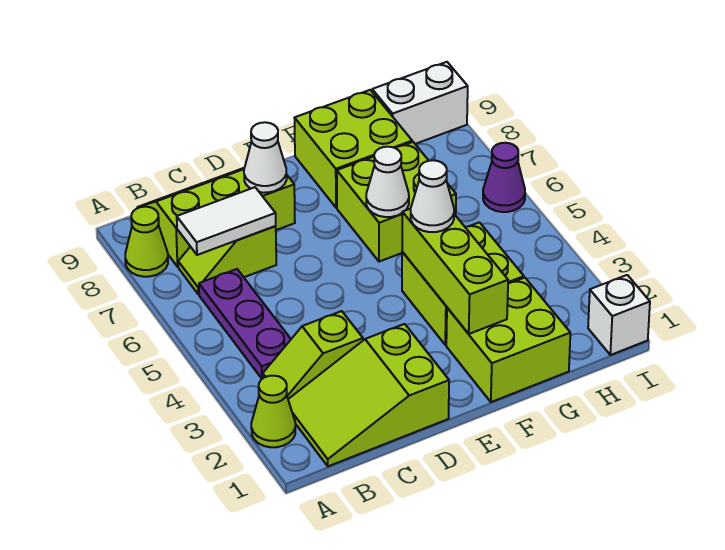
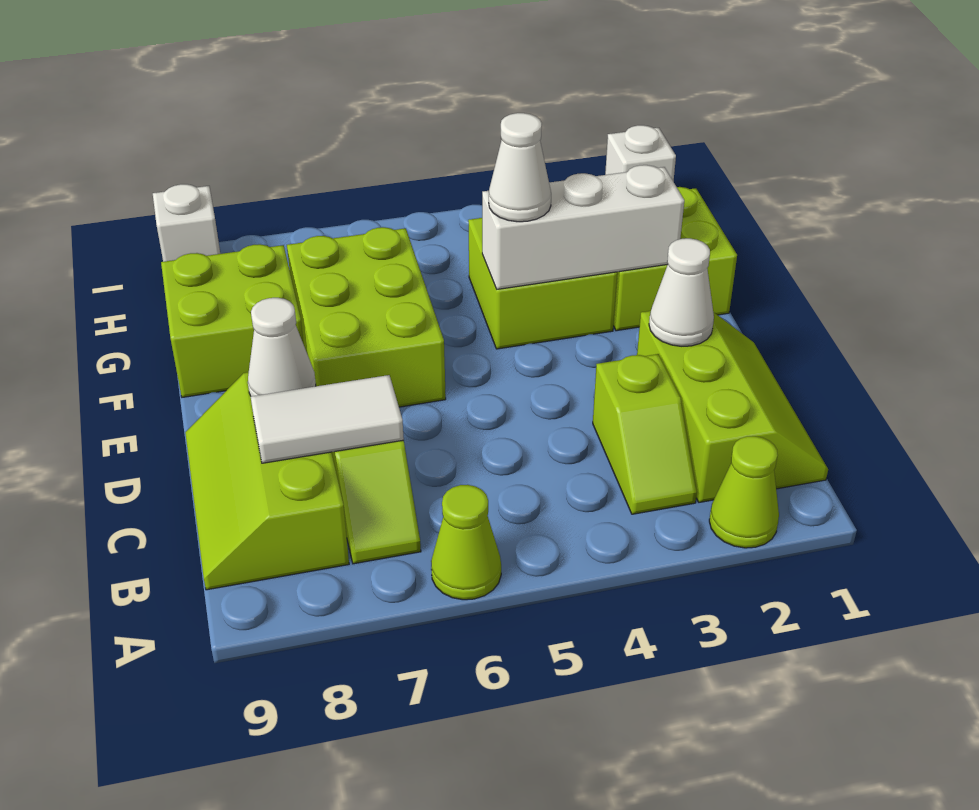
lime 1x1 cone [125,207,168,277] -> lime 1x1 cone moved to [431,485,501,600]
lime 2x3 slope [288,324,449,466] -> lime 2x3 slope turned to [637,311,828,502]
purple 1x3 plate [199,269,291,379] -> none
white 1x2 tile [177,187,276,255] -> white 1x2 tile turned to [251,375,404,463]
lime 1x3 brick [402,209,508,334] -> white 1x3 brick [482,165,684,289]
lime 2x2 brick [337,142,456,262] -> lime 2x3 brick [287,227,446,407]
white 1x1 cone [366,147,409,217] -> white 1x1 cone moved to [649,238,714,346]
white 1x2 brick [372,62,468,144] -> white 1x1 brick [153,184,220,262]
purple 1x1 cone [483,143,525,212] -> none

